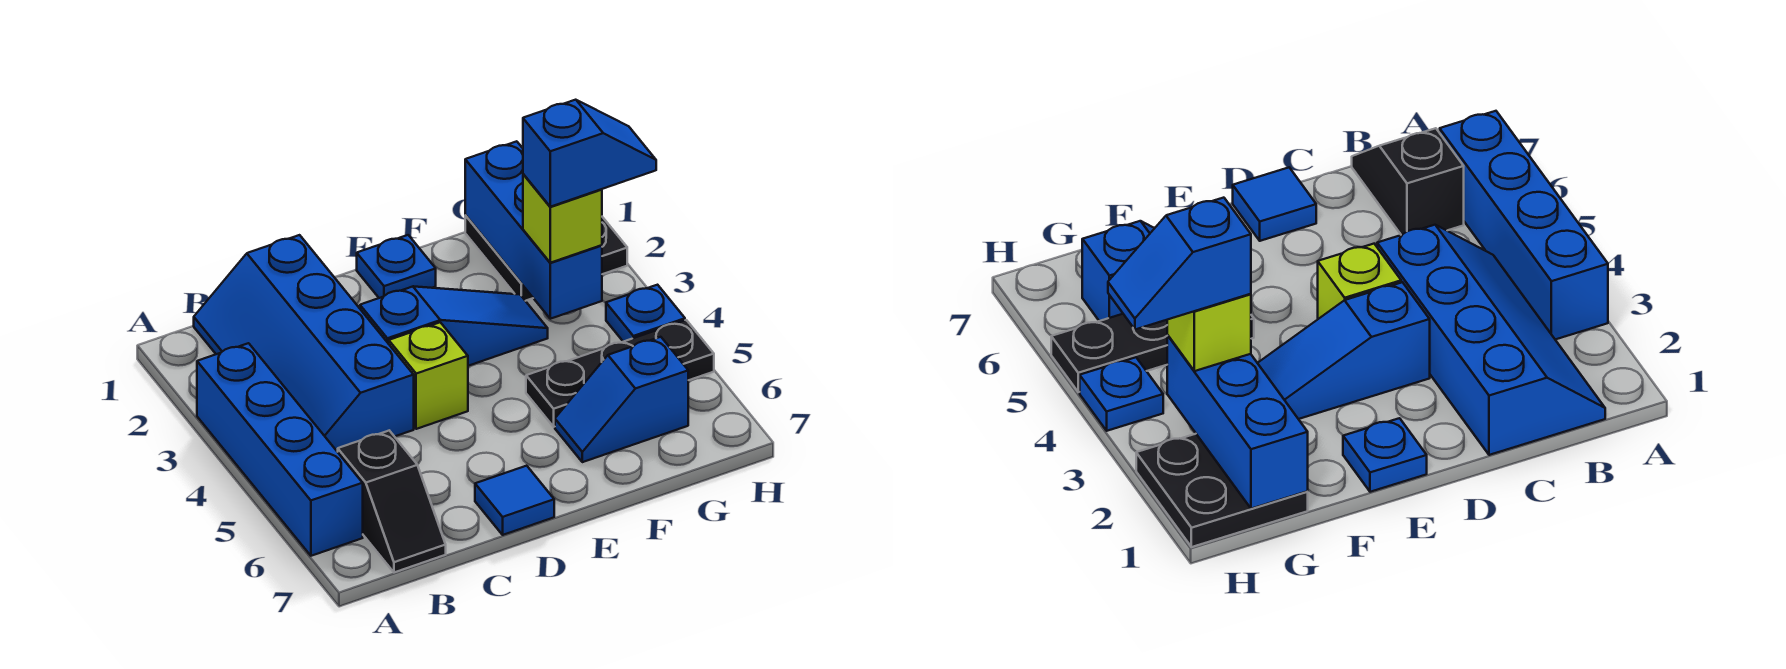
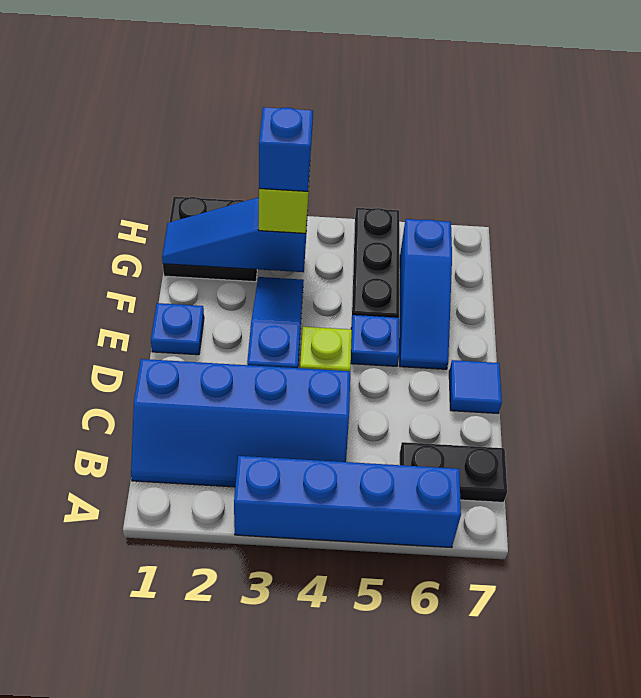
black 1x2 slope [338,431,446,572] -> black 1x2 plate [400,442,507,502]
blue 1x2 slope [555,337,688,462] -> blue 1x3 slope [400,219,452,369]
blue 1x3 brick [465,141,602,319] -> blue 1x3 slope [162,197,308,272]
blue 1x1 plate [606,285,685,342] -> blue 1x1 plate moved to [351,315,399,366]

